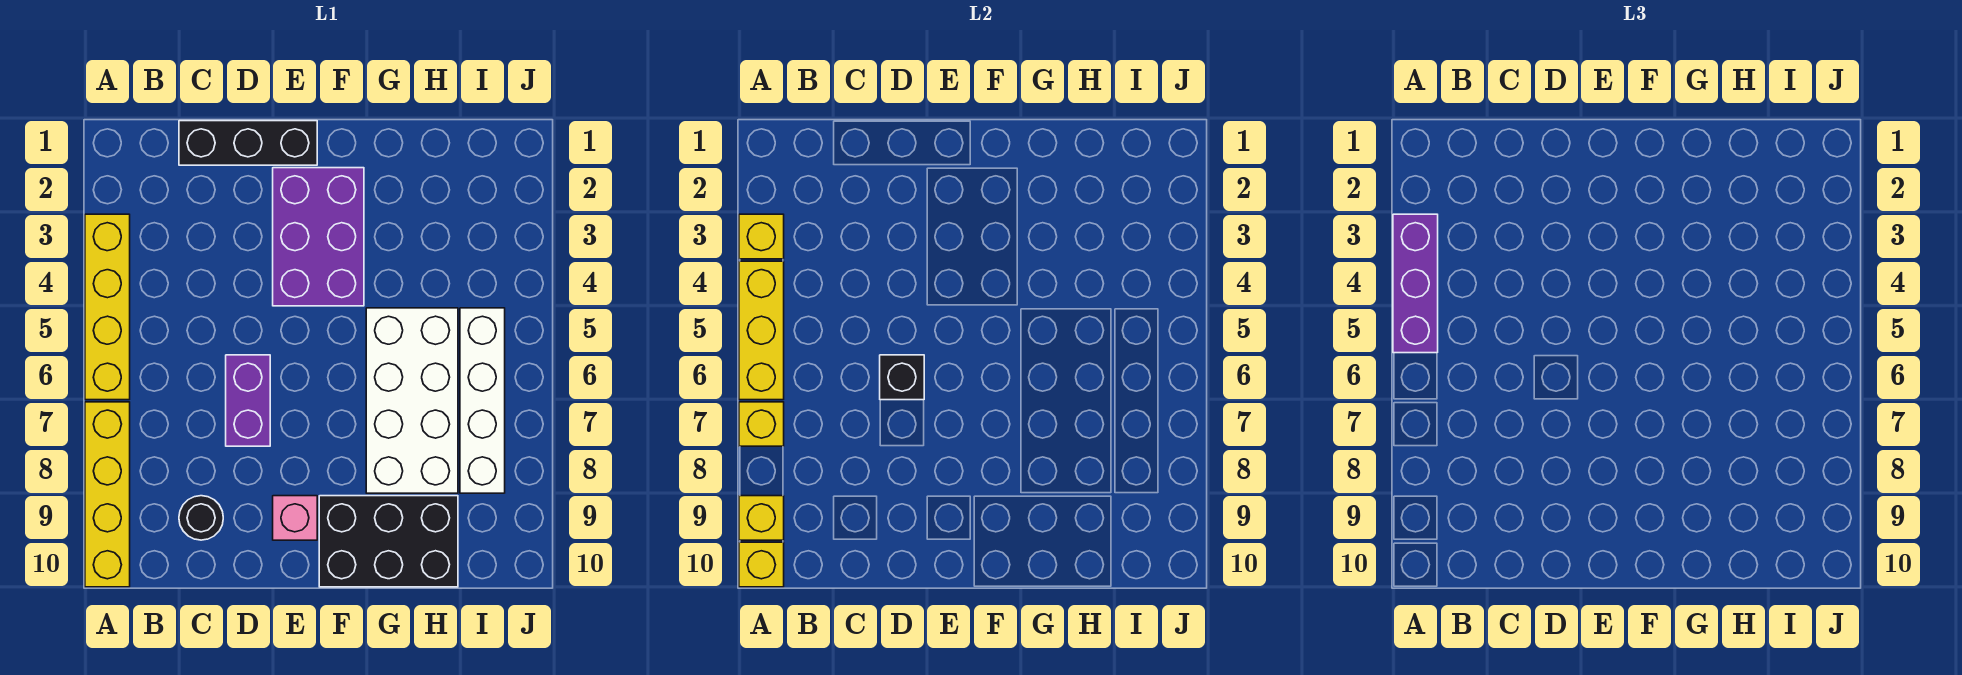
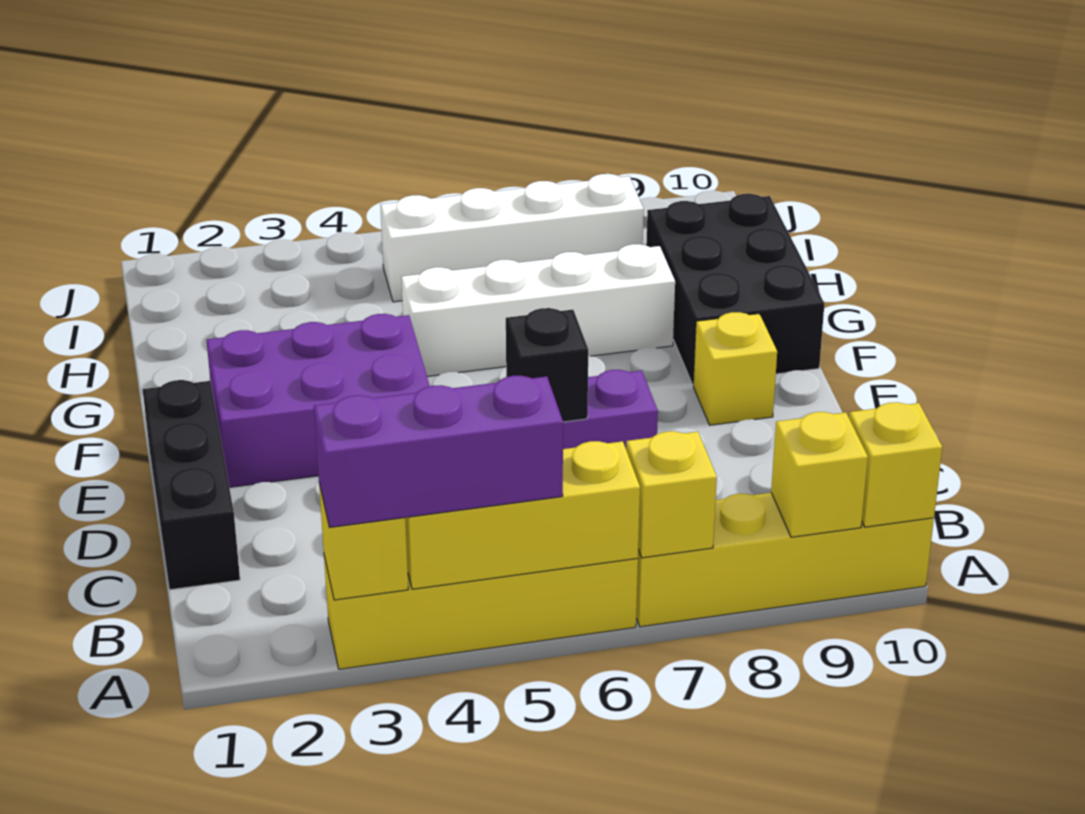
black 1x1 round brick [179,496,223,540] -> none
pink 1x1 brick [273,496,317,540] -> yellow 1x1 brick [693,312,777,425]
white 2x4 brick [366,308,458,493] -> white 1x4 brick [401,244,675,376]

